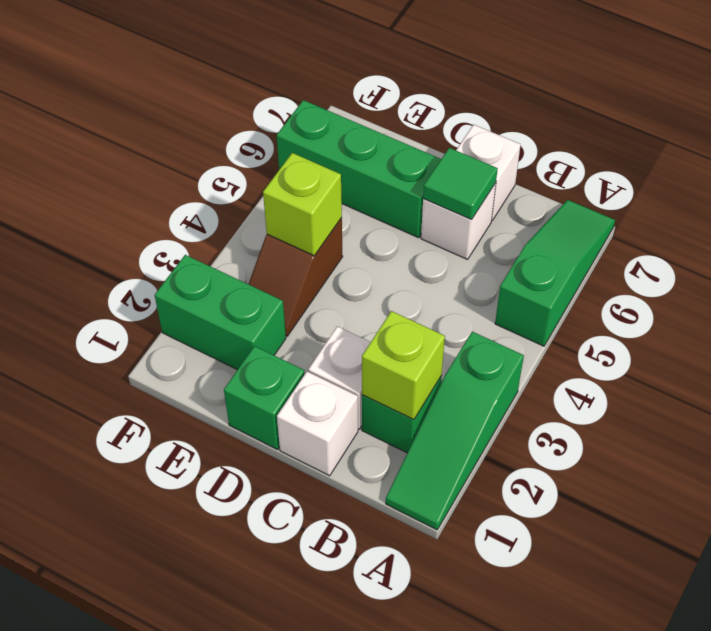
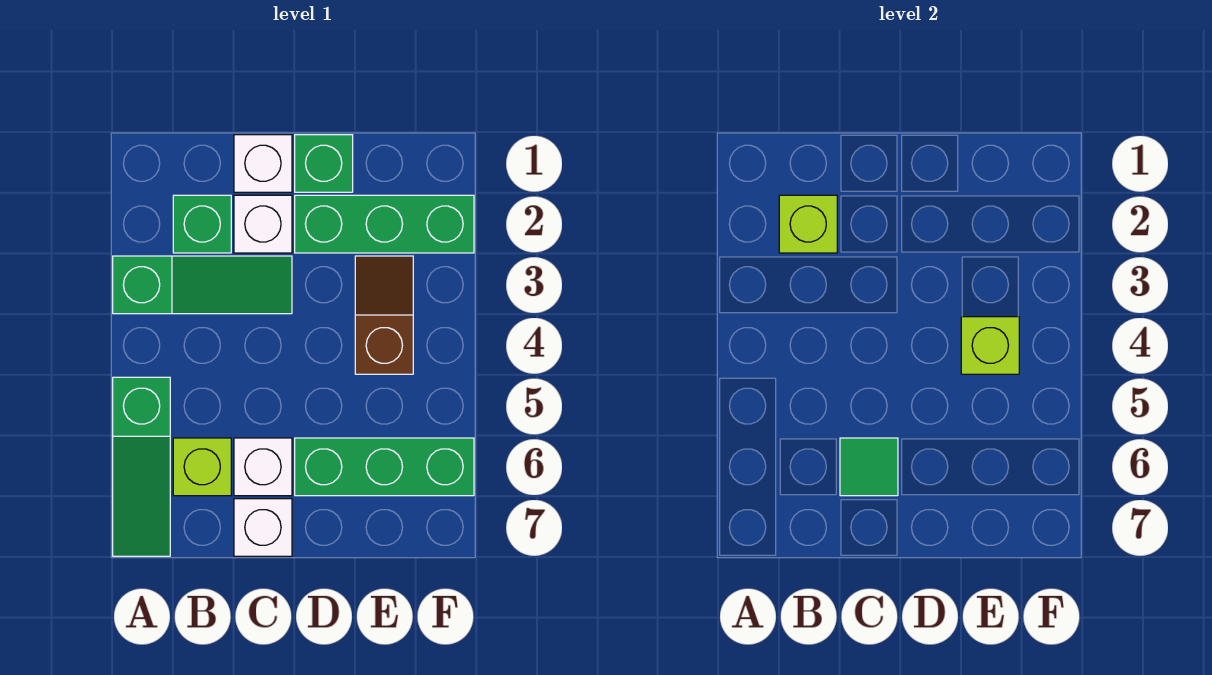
green 1x3 slope [386,332,524,530] -> green 1x3 slope turned to [113,256,292,314]
none -> lime 1x1 brick [173,438,231,496]
green 1x2 brick [155,255,286,370] -> green 1x3 brick [295,195,474,253]

